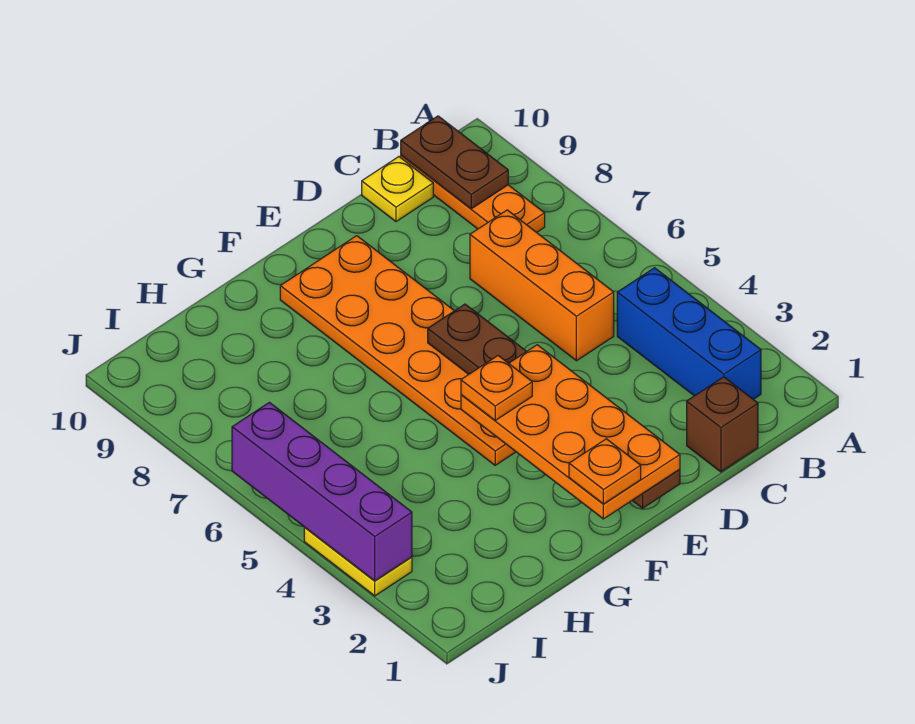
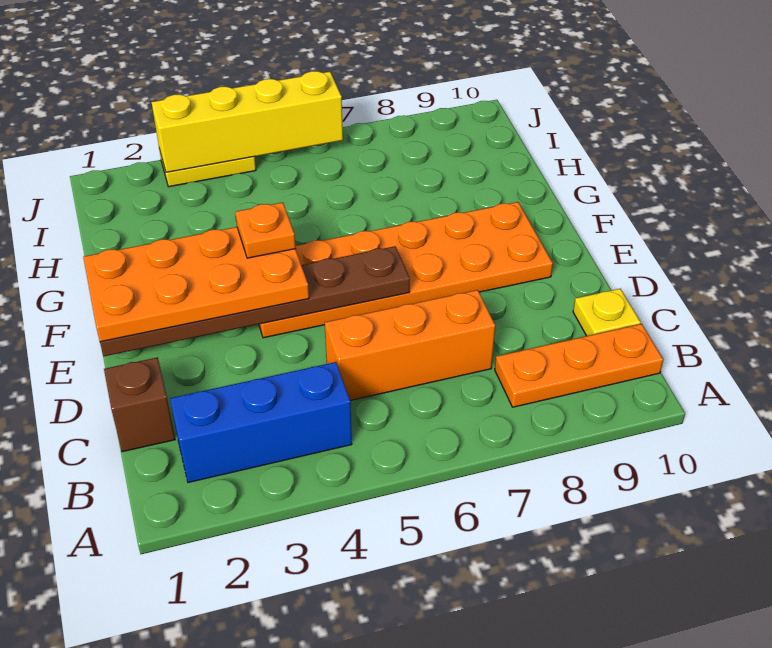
brown 1x2 plate [401,116,508,209] -> none
orange 1x1 plate [569,439,641,504] -> none
purple 1x4 brick [232,402,412,581] -> yellow 1x4 brick [152,71,343,172]

